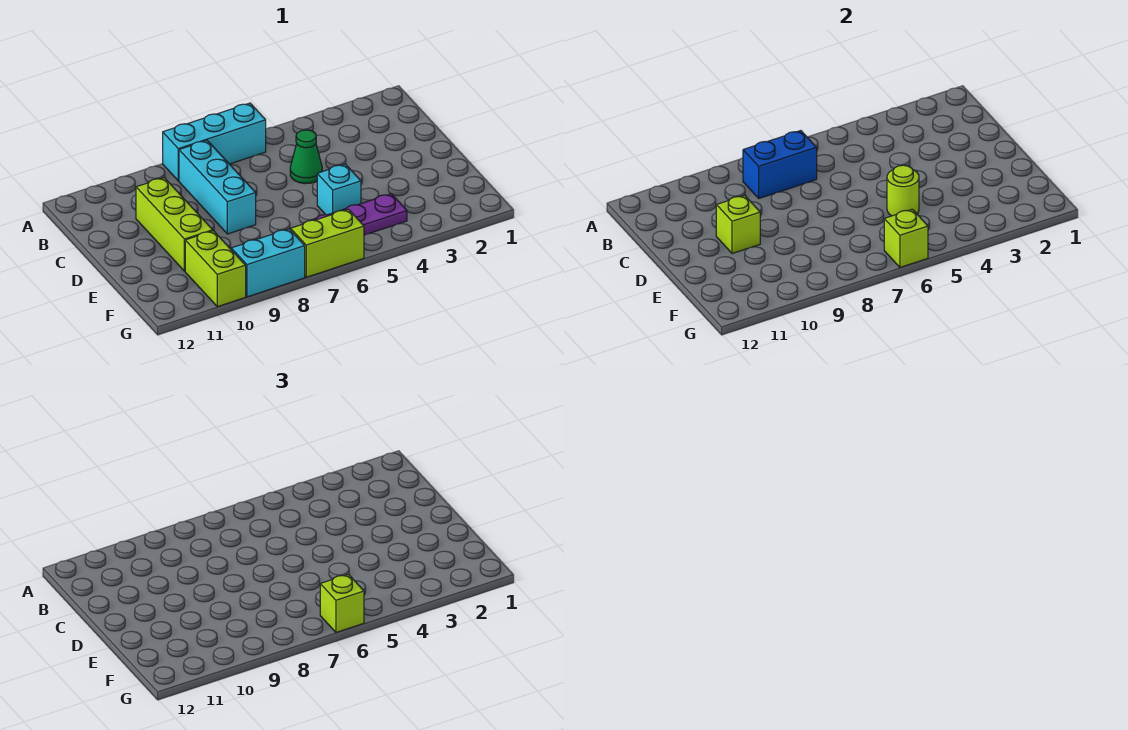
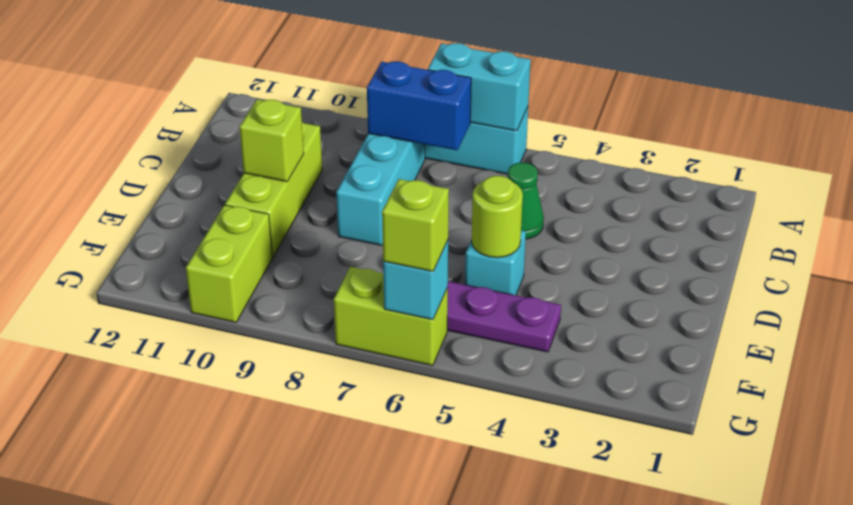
lime 1x1 brick [884,209,928,267] -> cyan 1x1 brick [383,241,448,320]
cyan 1x2 brick [231,229,305,297] -> cyan 1x2 brick moved to [428,43,531,131]

